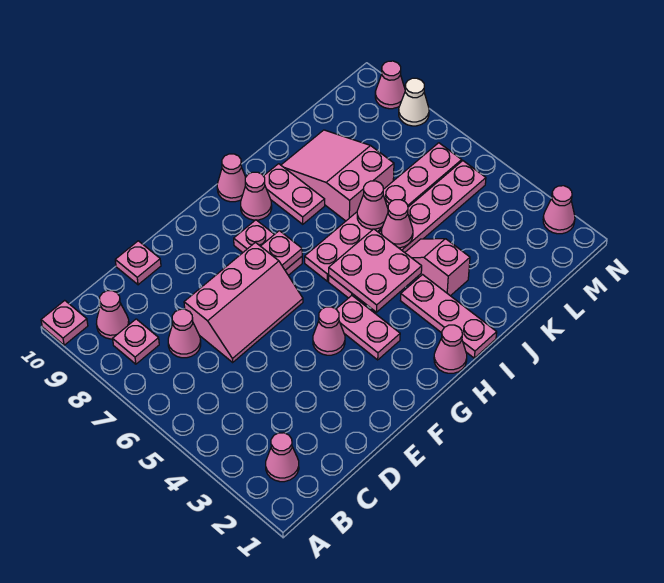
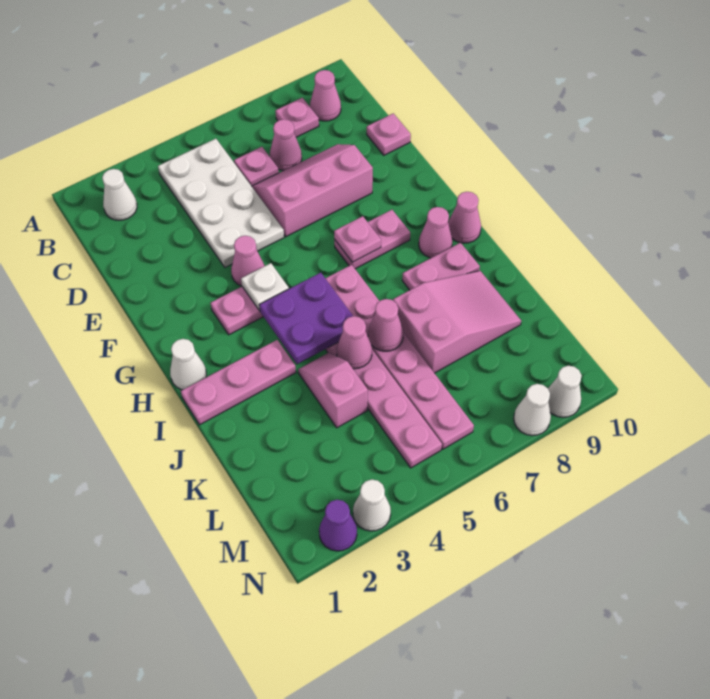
pink 1x1 plate [41,300,88,345] -> pink 1x1 plate moved to [234,147,279,186]
pink 1x1 cone [266,433,299,482] -> white 1x1 cone [102,169,137,220]
none -> white 2x4 plate [158,139,284,267]
pink 2x3 slope [184,243,303,362] -> pink 2x3 slope turned to [252,144,373,237]
none -> white 1x1 plate [241,263,289,311]
pink 1x1 cone [434,325,467,373] -> white 1x1 cone [170,339,206,390]
pink 2x2 plate [329,229,422,312] -> purple 2x2 plate [259,273,353,364]
pink 1x2 slope [405,239,470,296] -> pink 1x2 slope turned to [298,353,368,428]
pink 1x1 cone [543,186,575,234] -> purple 1x1 cone [319,500,357,551]
none -> white 1x1 cone [353,480,391,531]
pink 1x1 cone [375,61,405,109] -> white 1x1 cone [548,366,582,417]

